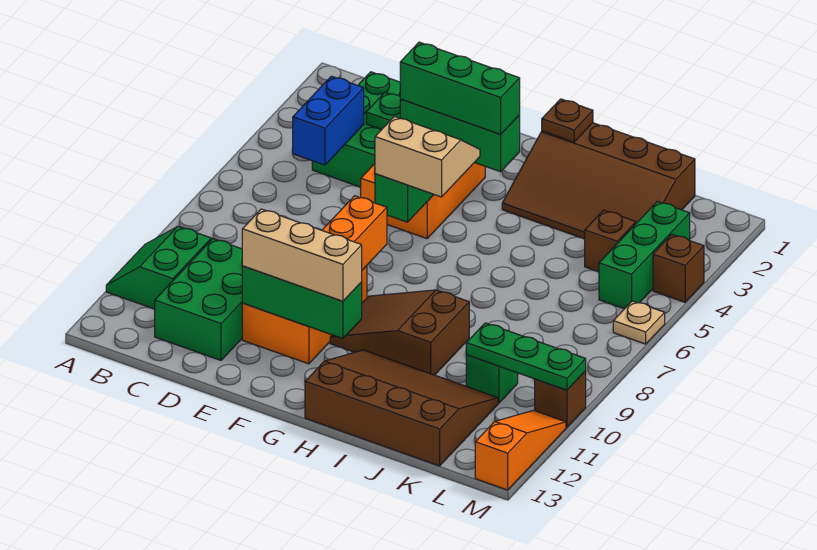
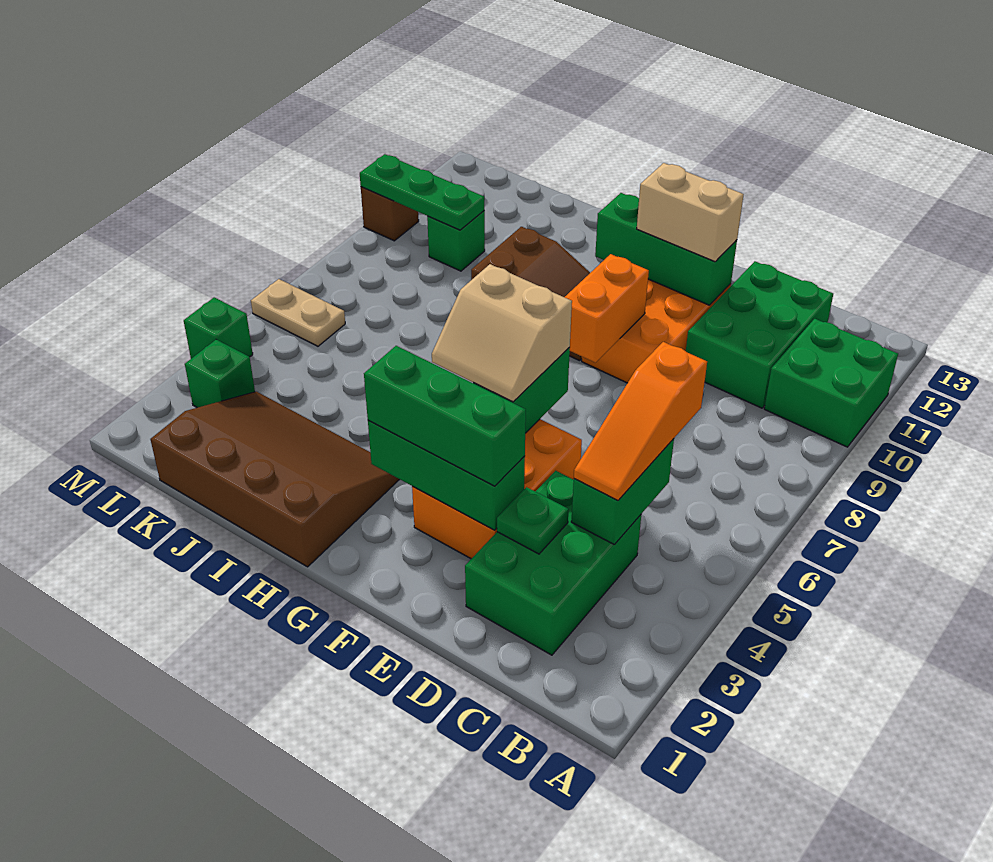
green 2x2 slope [106,226,211,309] -> green 2x2 brick [764,319,898,447]
blue 1x2 brick [292,76,364,165] -> green 1x2 brick [571,439,674,545]
tan 1x3 brick [242,209,362,301] -> tan 1x2 brick [637,163,744,262]
brown 1x1 plate [542,99,593,142] -> none
brown 3x4 slope [305,350,498,466] -> none
brown 1x1 brick [585,210,636,272] -> none
green 1x3 brick [599,201,690,309] -> green 1x1 brick [185,340,255,408]
brown 1x1 brick [653,234,704,302] -> green 1x1 brick [184,297,253,359]
tan 1x1 plate [613,301,665,344] -> tan 1x2 plate [251,279,345,346]
orange 1x3 slope [475,410,566,490] -> orange 1x3 slope moved to [574,342,707,500]

